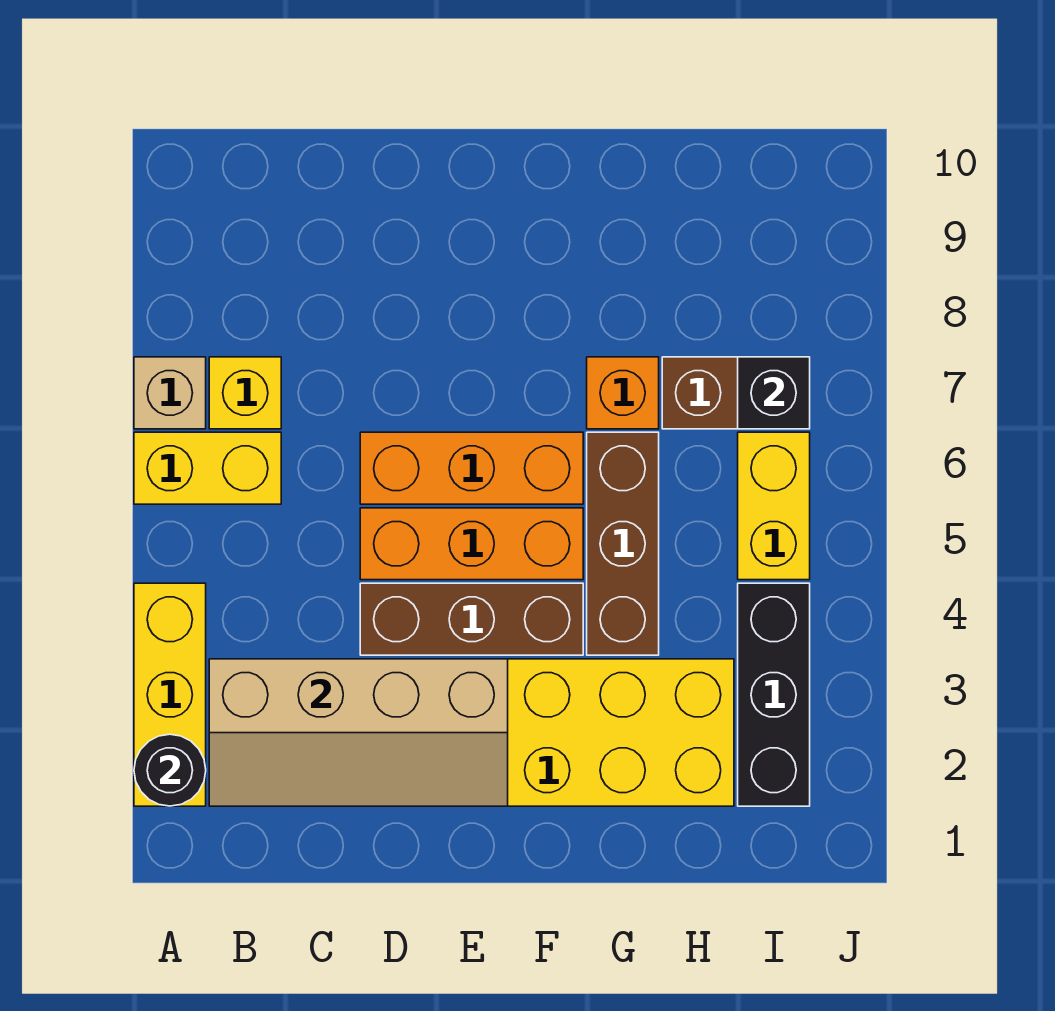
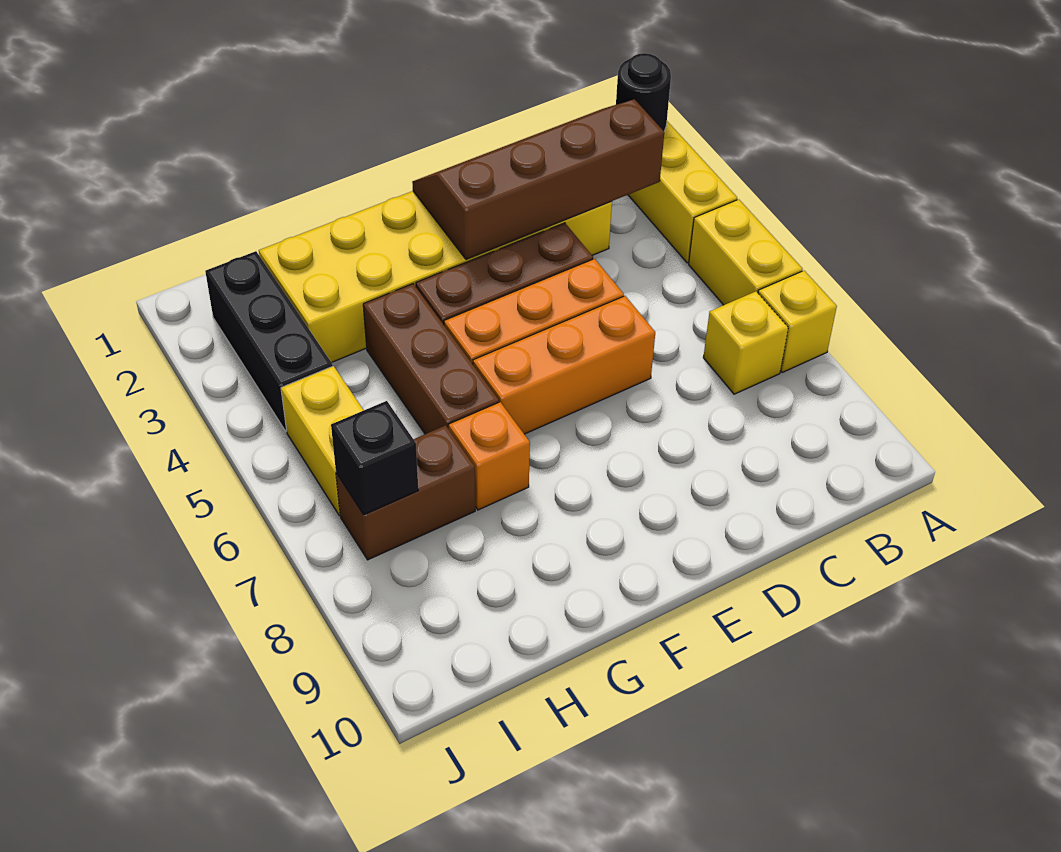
yellow 1x2 brick [134,432,281,504] -> yellow 1x2 brick turned to [689,199,802,305]
tan 1x1 brick [134,357,206,429] -> yellow 1x1 brick [758,271,837,372]
tan 2x4 slope [209,659,508,806] -> brown 2x4 slope [412,99,664,259]

